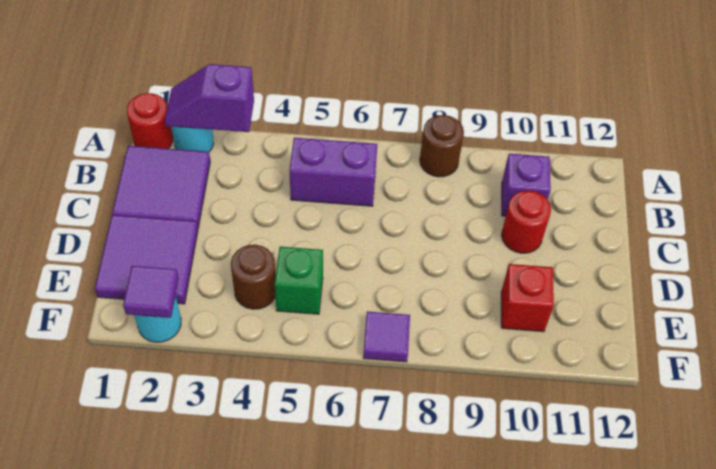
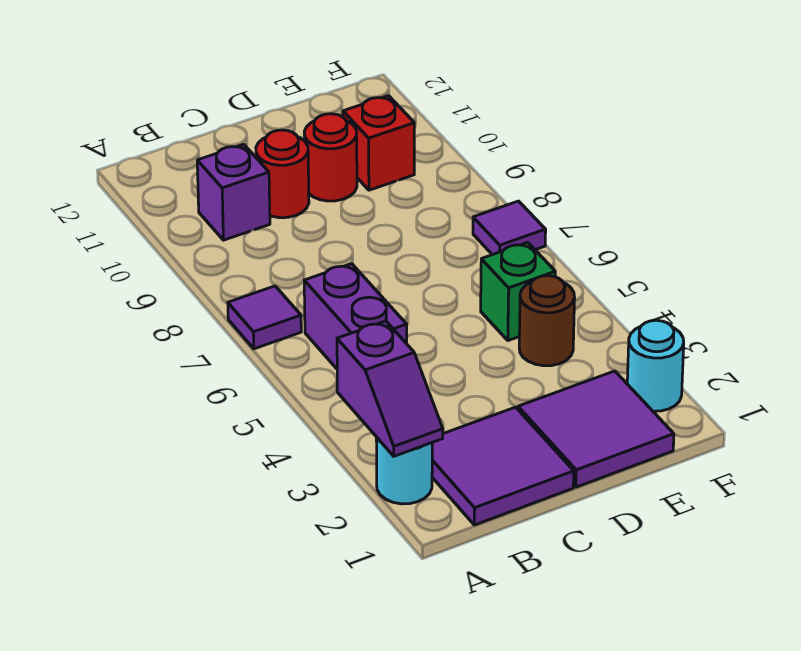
red 1x1 round brick [127,93,173,149] -> red 1x1 round brick moved to [304,114,357,201]
brown 1x1 round brick [420,115,464,177] -> none
purple 1x1 tile [123,266,179,318] -> purple 1x1 tile moved to [228,286,301,349]

